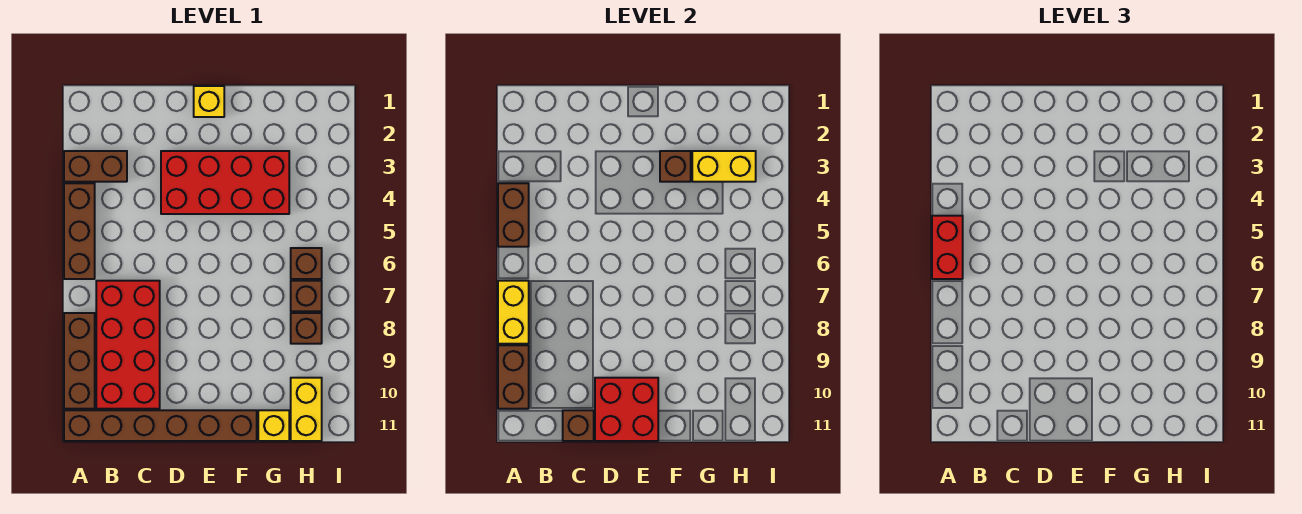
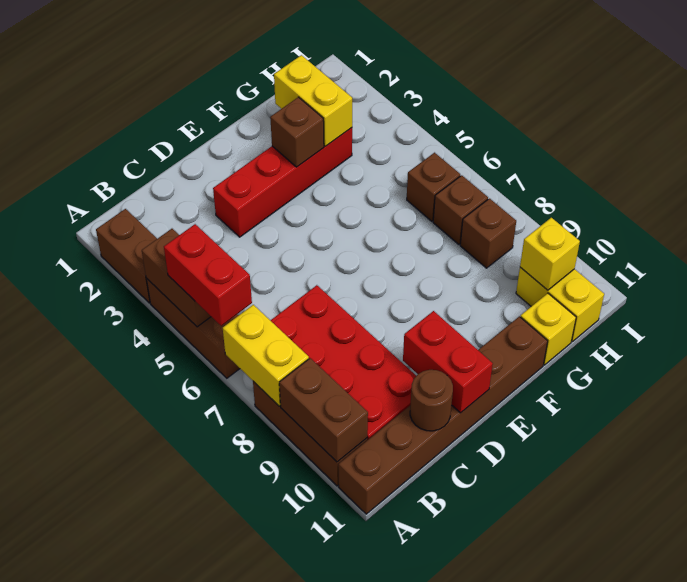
brown 1x2 brick [64,151,127,182] -> brown 1x2 brick turned to [96,209,157,303]
brown 1x1 brick [563,410,594,441] -> brown 1x1 round brick [410,370,453,431]
red 2x4 brick [161,151,289,214] -> red 1x4 brick [213,128,352,237]
red 2x2 brick [595,378,658,441] -> red 1x2 brick [403,311,493,413]
yellow 1x1 brick [194,86,224,117] -> yellow 1x1 brick moved to [520,218,580,290]
yellow 1x2 brick [692,151,756,182] -> yellow 1x2 brick turned to [274,55,352,146]

